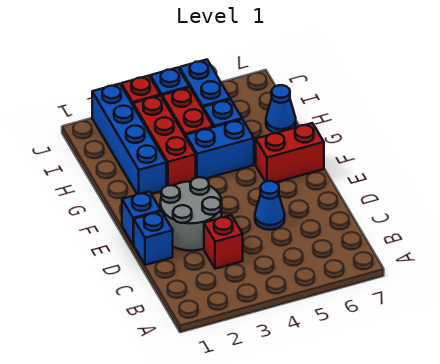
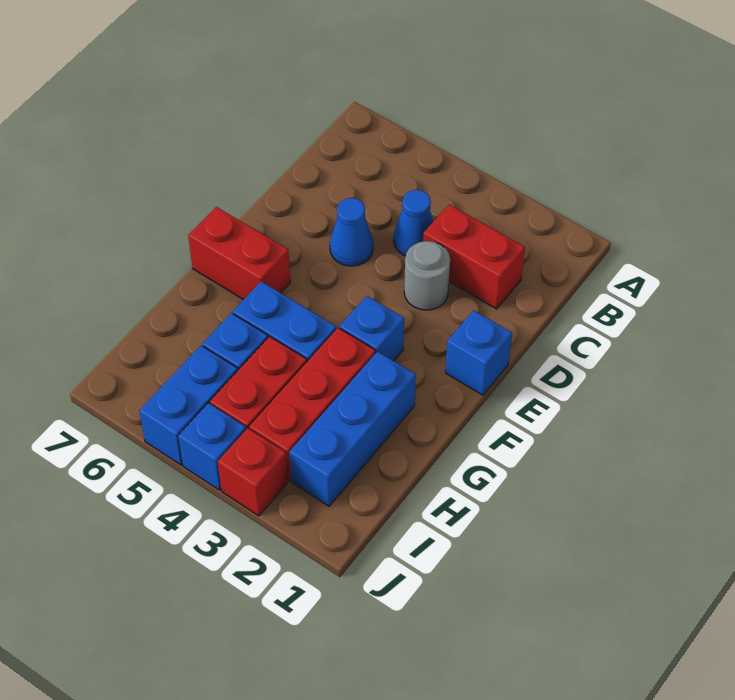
red 1x1 brick [204,215,243,269] -> red 1x2 brick [423,204,525,309]
blue 1x1 brick [134,211,173,265] -> blue 1x1 brick moved to [339,296,404,361]
grey 2x2 round brick [160,177,222,251] -> grey 1x1 round brick [404,241,450,310]
blue 1x4 brick [92,84,166,194] -> blue 1x3 brick [289,352,416,506]
blue 1x1 cone [266,85,296,133] -> blue 1x1 cone moved to [394,190,433,256]

